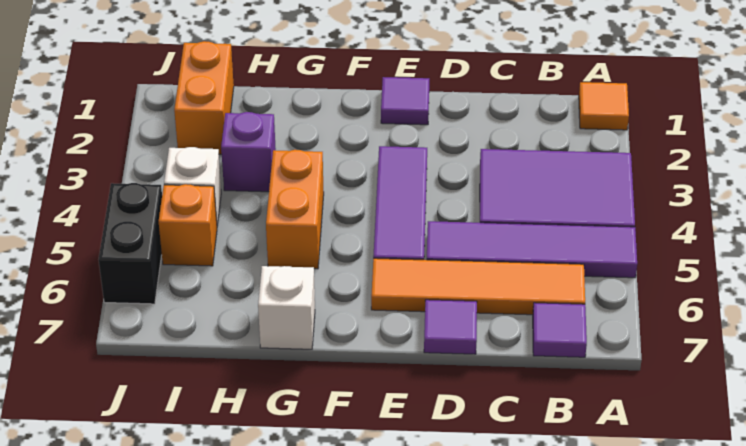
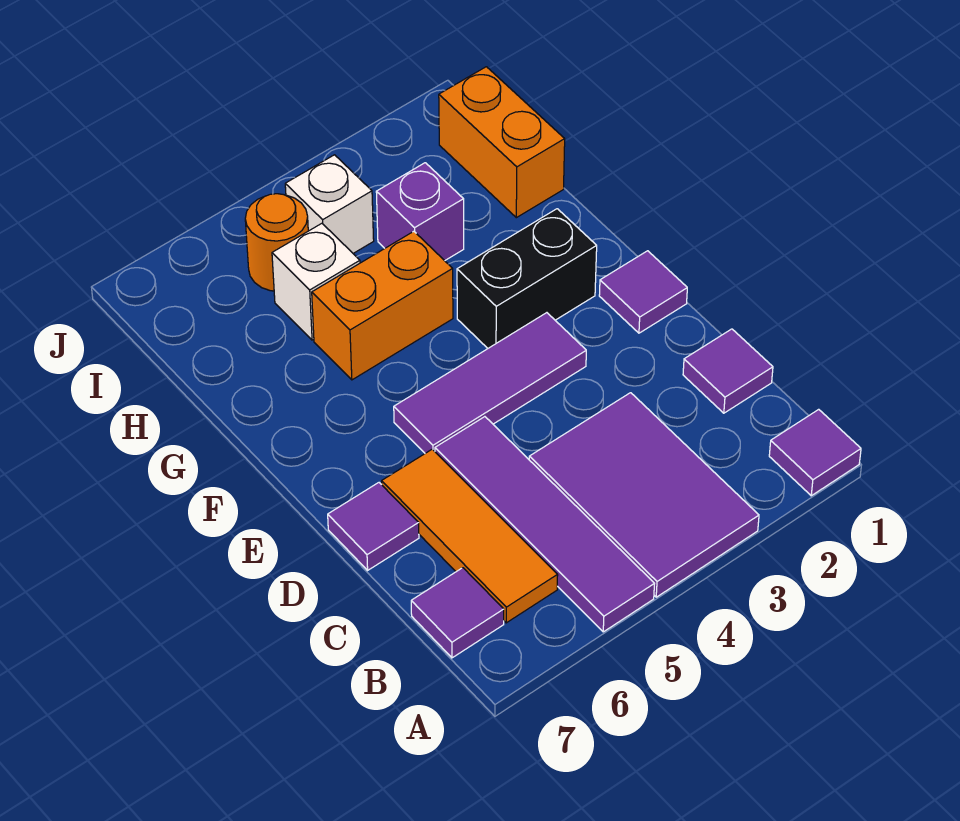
orange 1x1 tile [579,82,629,130] -> purple 1x1 tile [769,409,861,496]
orange 1x4 tile [371,258,585,315] -> orange 1x3 tile [382,449,558,623]
none -> purple 1x1 tile [683,329,773,413]
white 1x1 brick [258,266,315,349] -> white 1x1 brick moved to [272,223,360,340]
orange 1x2 brick [174,41,234,154] -> orange 1x2 brick turned to [439,67,565,218]
orange 1x1 brick [159,184,217,266] -> orange 1x1 round brick [245,194,308,291]
black 1x2 brick [99,183,162,304] -> black 1x2 brick moved to [457,209,597,348]

